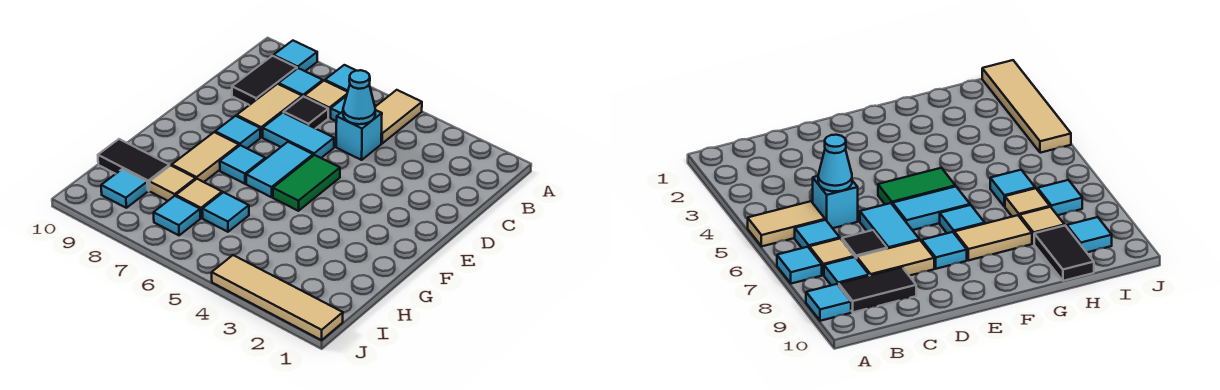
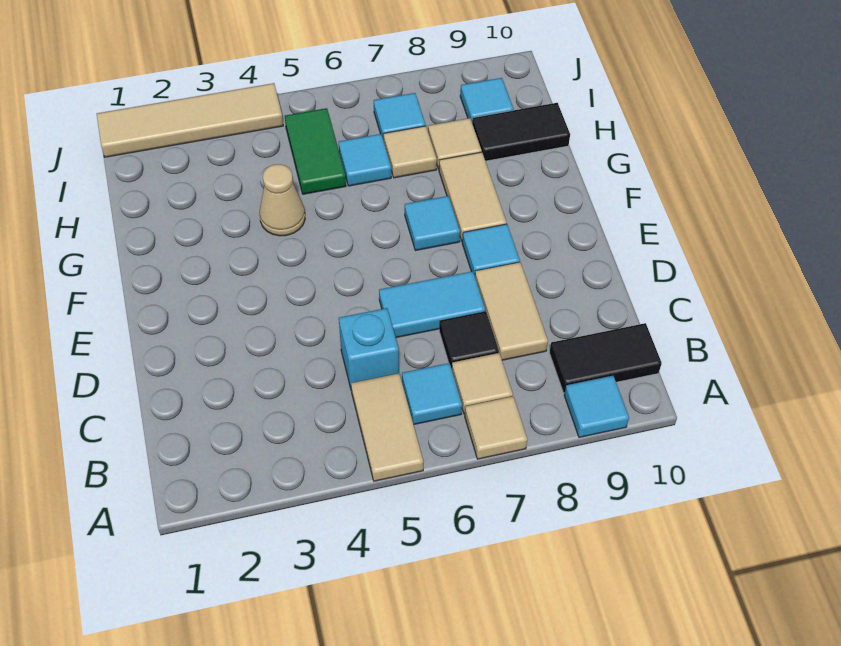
cyan 1x1 tile [325,65,356,92] -> tan 1x1 tile [465,396,527,459]
cyan 1x1 tile [278,68,323,97] -> none
black 1x2 tile [232,56,297,105] -> black 1x2 tile turned to [549,323,662,393]
cyan 1x1 cone [343,70,375,124] -> none
green 1x2 tile [273,155,340,211] -> green 1x2 tile moved to [285,108,346,194]
cyan 1x2 tile [246,142,313,197] -> none
none -> tan 1x1 cone [260,164,305,236]

